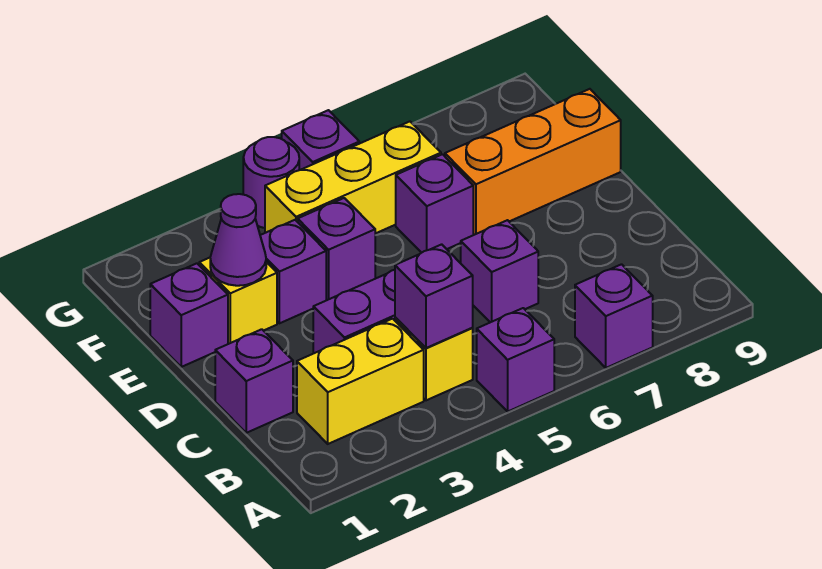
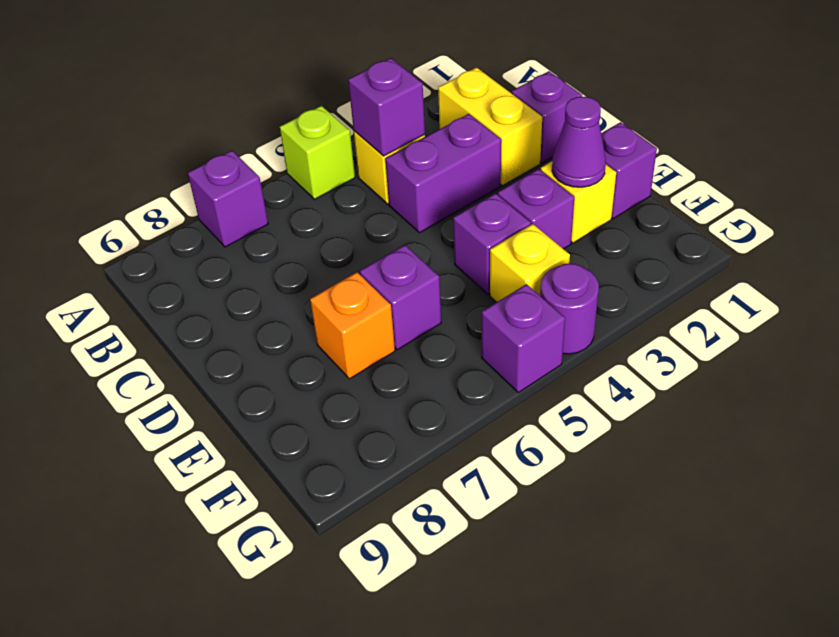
purple 1x1 brick [477,308,554,411] -> lime 1x1 brick [280,106,355,199]
yellow 1x2 brick [297,319,424,444] -> yellow 1x2 brick turned to [438,68,542,185]
purple 1x1 brick [461,220,538,322] -> none
orange 1x3 brick [445,89,621,235] -> orange 1x1 brick [310,272,395,379]
yellow 1x3 brick [265,122,441,234] -> yellow 1x1 brick [490,224,570,302]

